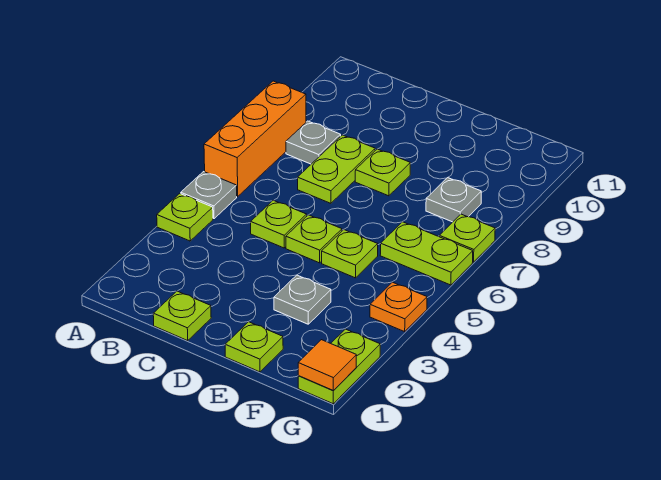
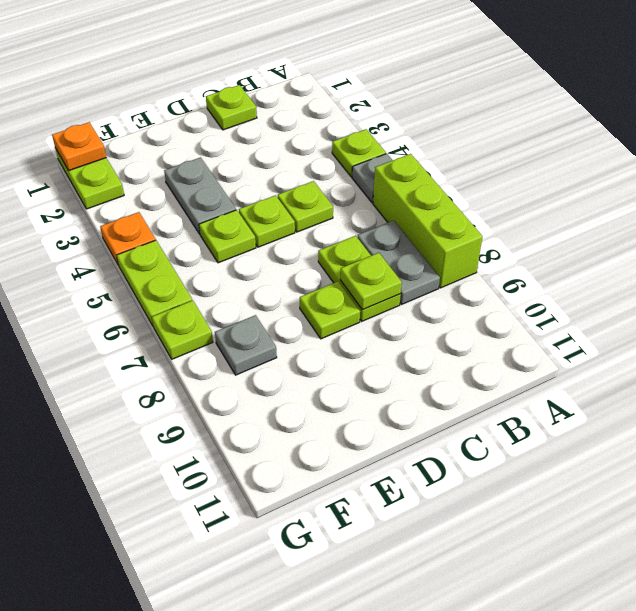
orange 1x3 brick [204,81,306,196] -> lime 1x3 brick [373,154,483,288]
grey 1x1 plate [286,121,341,164] -> grey 1x2 plate [357,221,440,304]
lime 1x1 plate [225,322,283,372] -> lime 1x1 plate moved to [340,253,402,310]
grey 1x1 plate [274,275,331,324] -> grey 1x2 plate [164,157,236,234]
lime 1x2 plate [380,222,473,285] -> lime 1x2 plate turned to [117,240,192,326]
orange 1x1 tile [298,340,356,391] -> orange 1x1 plate [52,122,106,171]

